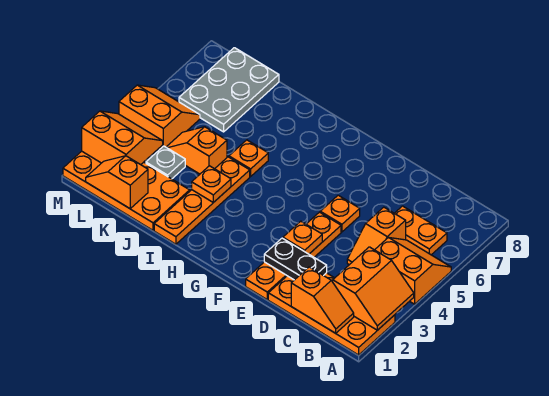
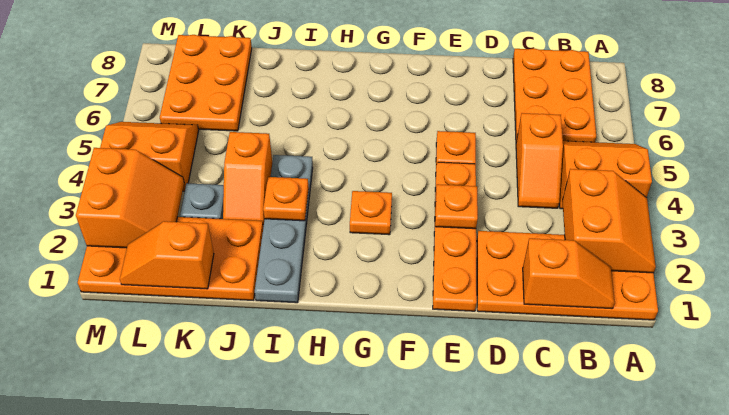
orange 1x2 plate [394,206,447,255] -> orange 2x3 plate [513,48,596,142]
black 1x2 plate [264,238,327,280] -> none
orange 1x4 plate [154,157,250,244] -> grey 1x4 plate [255,155,313,303]
orange 1x1 plate [229,140,268,176] -> orange 1x1 plate moved to [350,191,392,235]
orange 1x2 slope [166,127,227,174] -> orange 1x2 slope turned to [223,132,272,227]
grey 2x3 plate [179,48,279,132] -> orange 2x3 plate [160,35,252,131]
orange 2x2 slope [82,111,163,165] -> orange 2x2 slope turned to [76,148,184,248]

